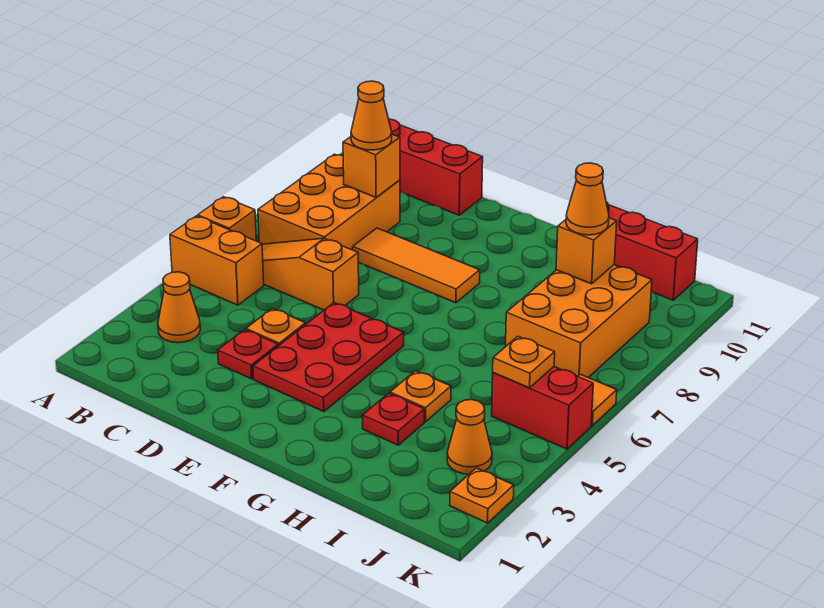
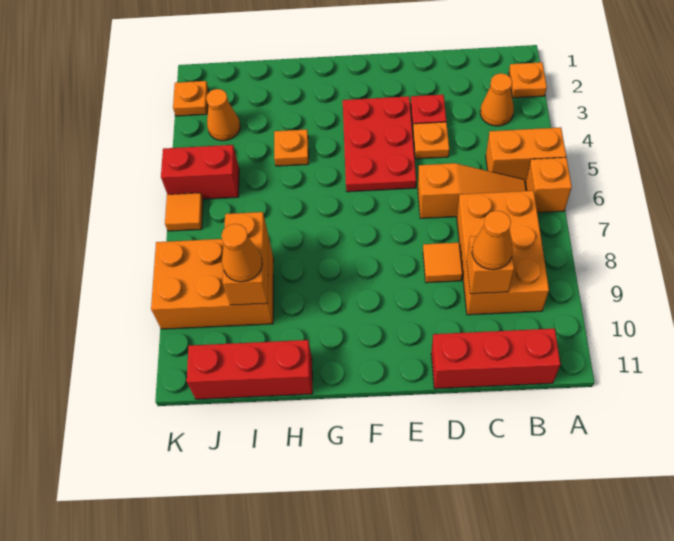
orange 1x3 tile [353,228,480,303] -> orange 1x1 tile [423,243,462,283]
red 1x1 plate [362,393,424,445] -> none
orange 2x3 brick [506,265,652,378] -> orange 2x3 brick turned to [151,237,274,329]
orange 1x1 brick [556,218,617,284] -> orange 1x2 brick [223,212,268,305]
orange 1x1 plate [493,337,555,388] -> orange 1x1 plate moved to [509,62,547,98]

